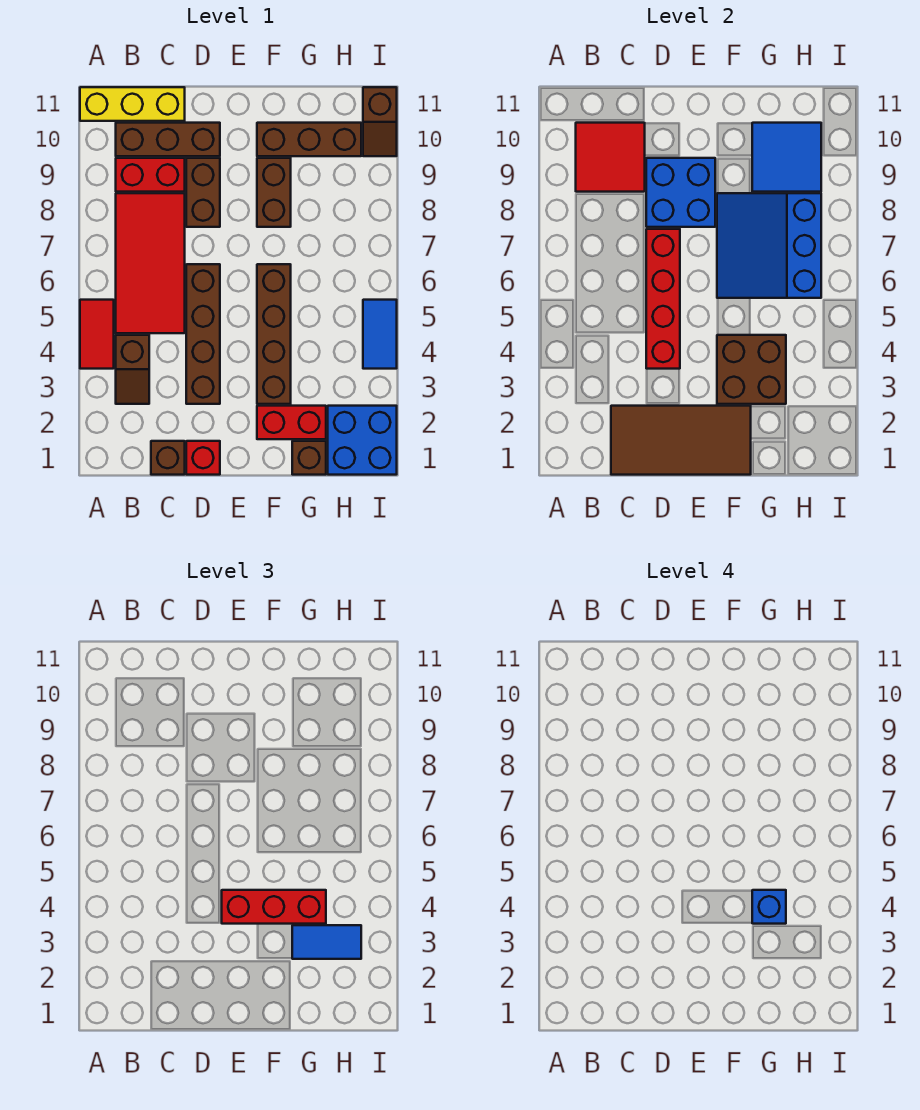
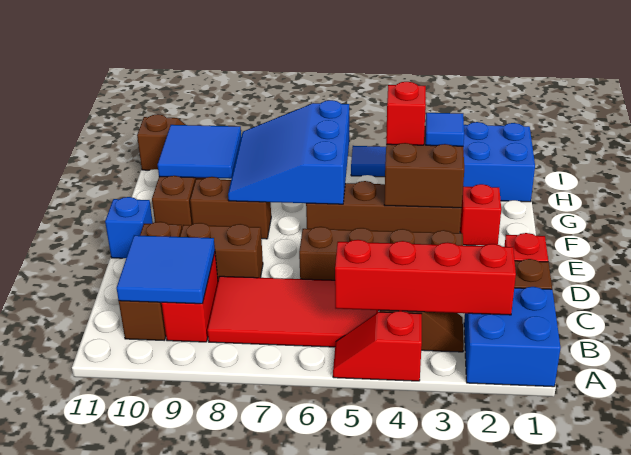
red 1x2 tile [80,300,114,369] -> red 1x2 slope [333,311,422,381]
yellow 1x3 brick [80,87,185,121] -> none
red 2x2 tile [576,123,645,192] -> blue 2x2 tile [117,235,215,304]
brown 2x4 tile [611,406,751,475] -> none
red 1x4 brick [646,229,680,369] -> red 1x4 brick moved to [335,240,516,315]
blue 2x2 brick [646,158,715,227] -> blue 2x2 brick moved to [464,287,561,387]
red 1x3 brick [222,890,326,924] -> red 1x1 brick [386,82,426,145]
red 1x2 brick [257,406,326,439] -> red 1x1 brick [460,184,501,246]
blue 3x3 slope [717,193,821,298] -> blue 3x3 slope turned to [228,100,349,204]
brown 1x1 brick [292,441,326,475] -> none
blue 1x2 tile [292,925,361,959] -> blue 1x1 tile [426,113,464,146]
blue 1x1 brick [752,890,786,924] -> blue 1x1 brick moved to [105,197,153,258]

